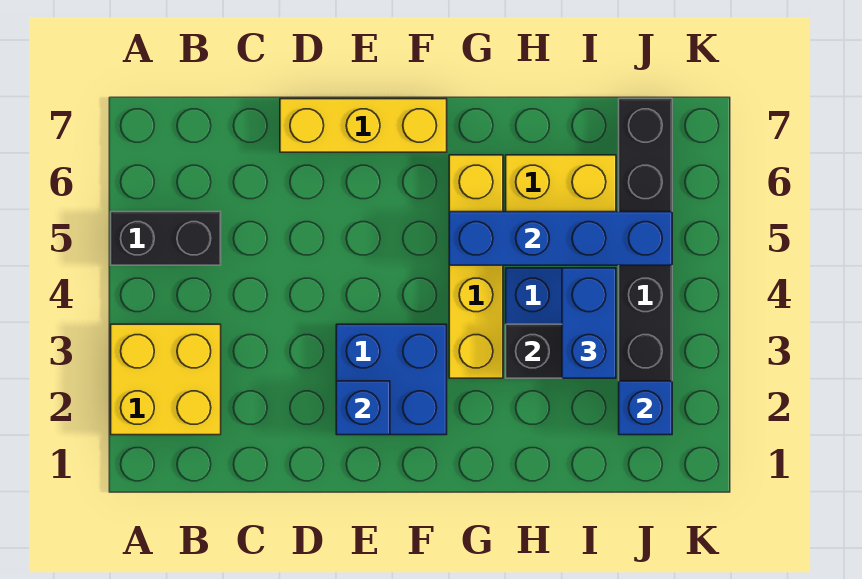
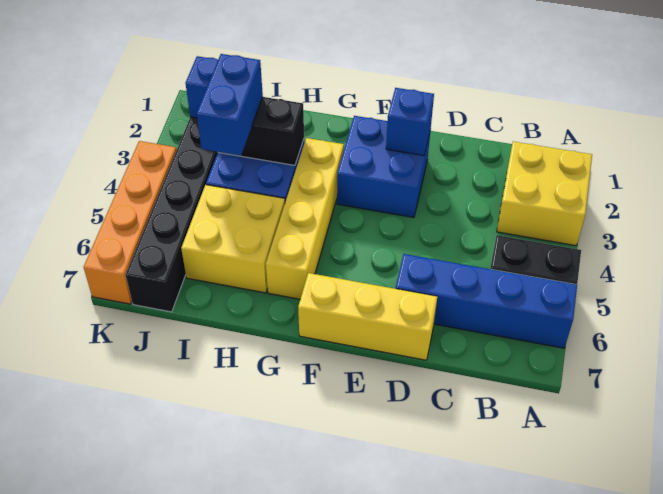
blue 1x4 brick [449,212,672,265] -> blue 1x4 brick moved to [396,254,577,348]
none -> orange 1x4 brick [84,141,177,304]

